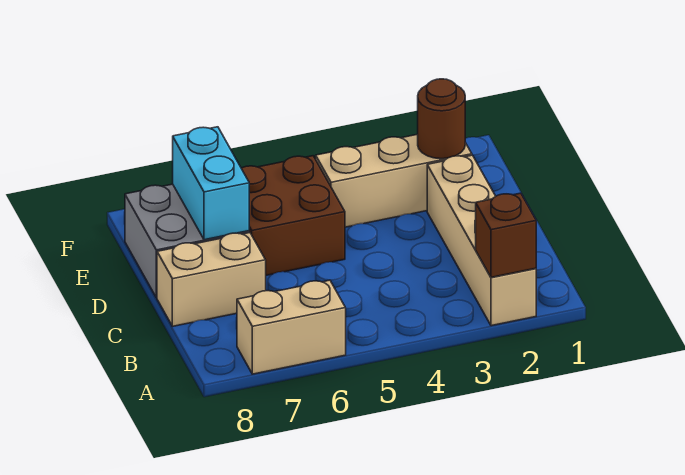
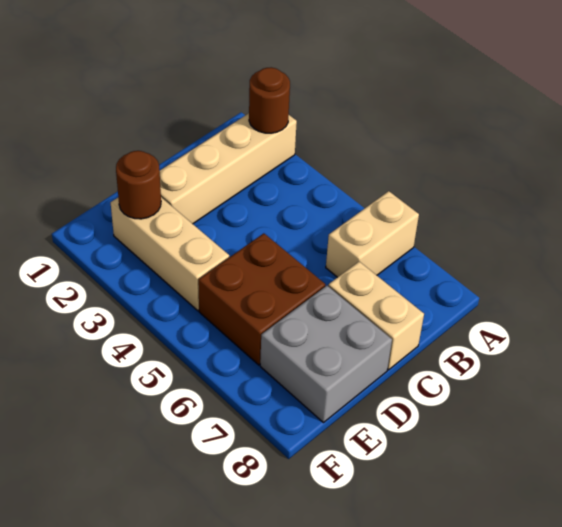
brown 1x1 brick [476,193,536,277] -> brown 1x1 round brick [249,67,290,133]
tan 1x2 brick [237,280,346,374] -> tan 1x2 brick turned to [326,191,419,277]
cyan 1x2 brick [173,127,249,240] -> none

